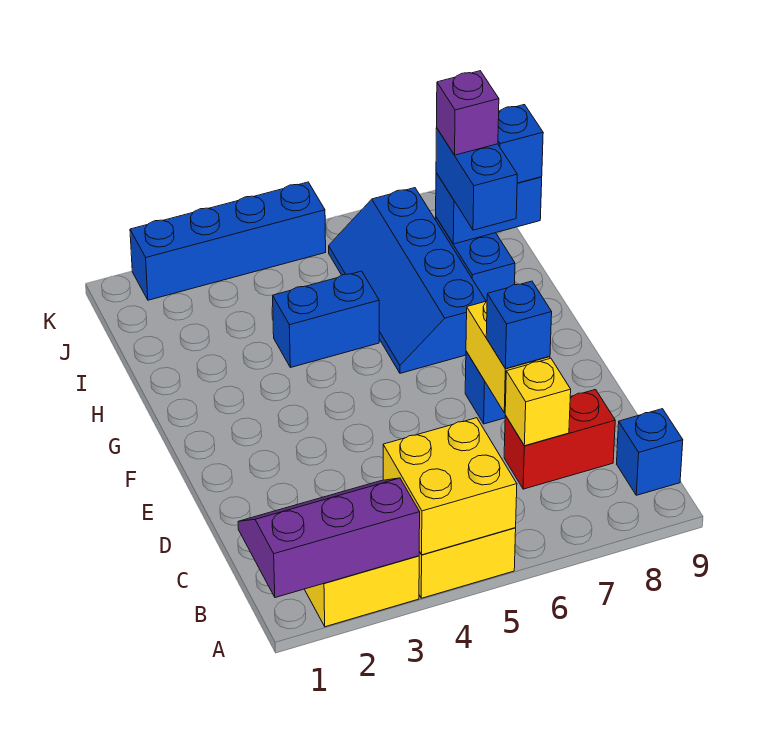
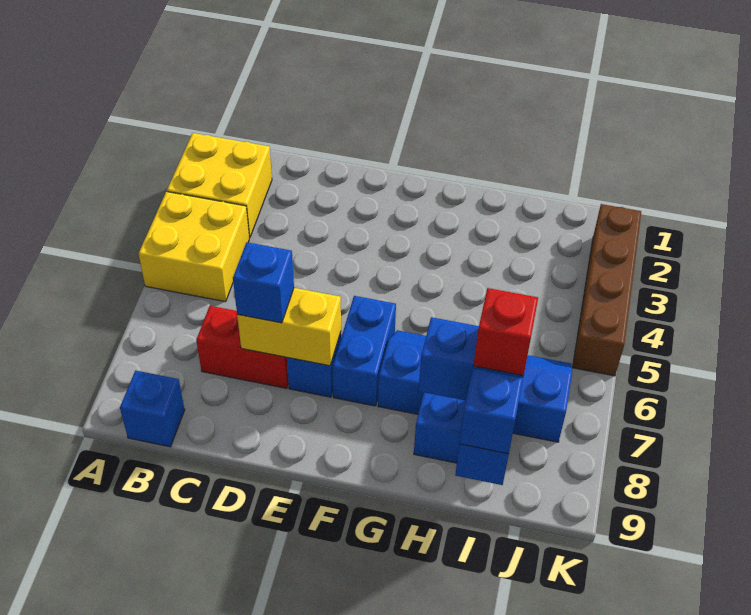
purple 2x3 slope [238,478,420,598] -> none
yellow 2x2 brick [383,418,517,555] -> none
red 1x2 brick [504,390,615,489] -> red 1x2 brick turned to [196,306,289,388]
yellow 1x1 brick [505,358,571,446] -> none
blue 1x2 brick [273,271,379,368] -> blue 1x2 brick moved to [333,296,396,406]
purple 1x1 brick [437,71,499,155] -> red 1x1 brick [473,288,538,376]
blue 1x4 brick [130,182,326,300] -> brown 1x4 brick [573,204,641,376]

